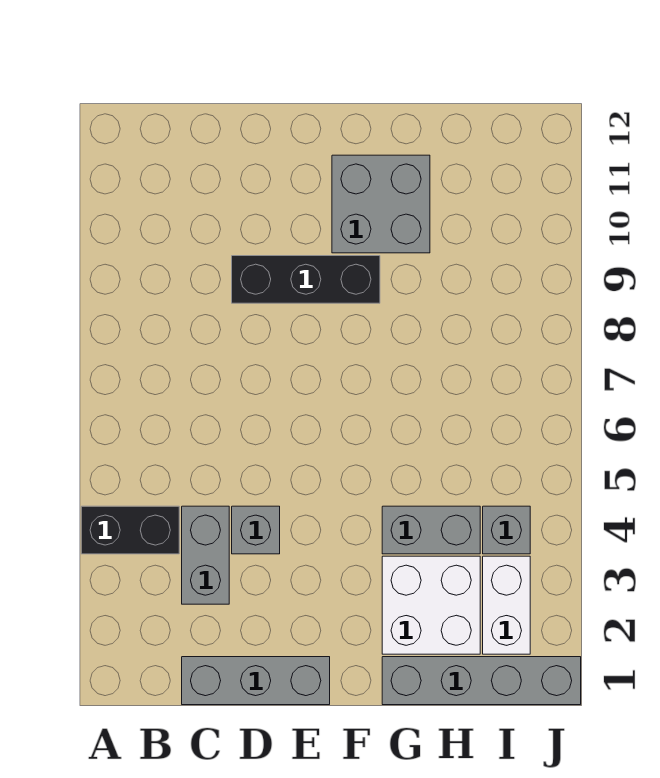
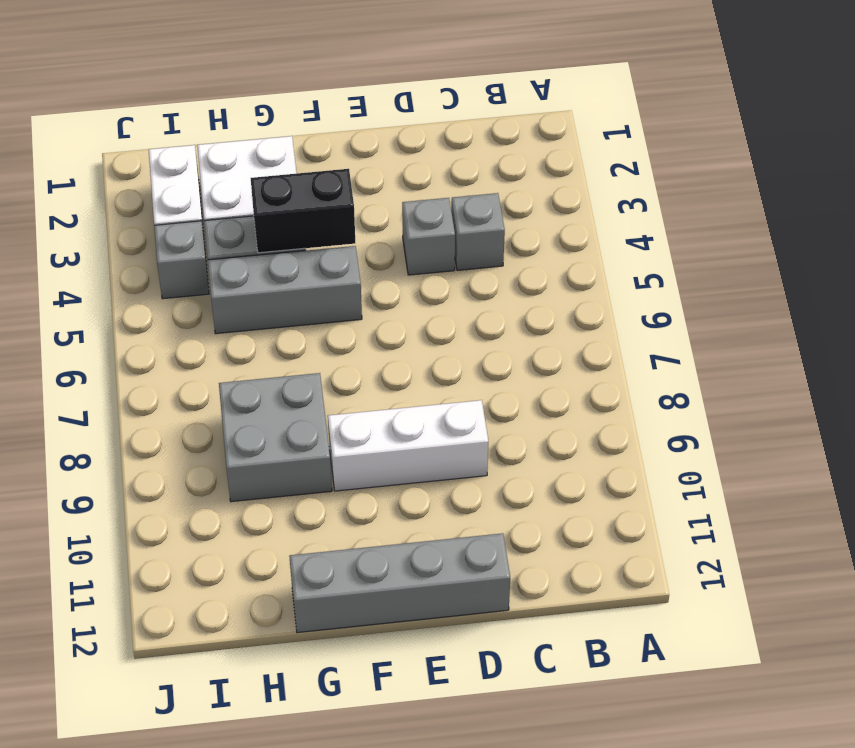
black 1x2 brick [81,506,179,554] -> black 1x2 brick moved to [251,169,355,253]
grey 1x3 brick [182,657,330,705] -> grey 1x3 brick moved to [208,246,362,334]
grey 1x2 brick [182,506,229,604] -> grey 1x1 brick [451,193,505,270]
black 1x3 brick [232,256,380,303] -> white 1x3 brick [328,400,488,491]
grey 2x2 brick [332,155,430,253] -> grey 2x2 brick moved to [219,373,332,502]
grey 1x4 brick [382,657,581,705] -> grey 1x4 brick moved to [289,533,510,633]

